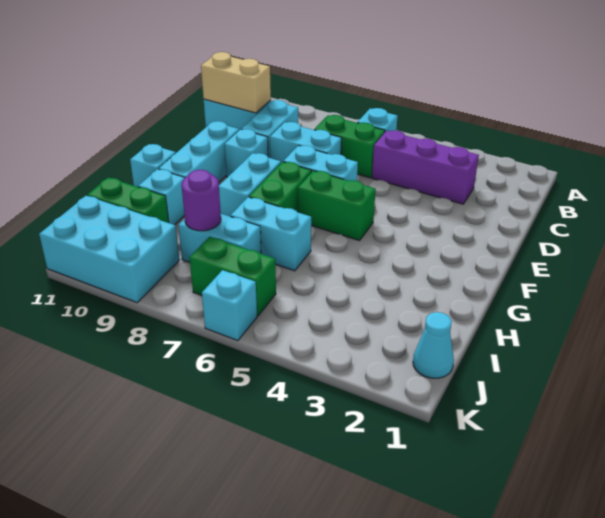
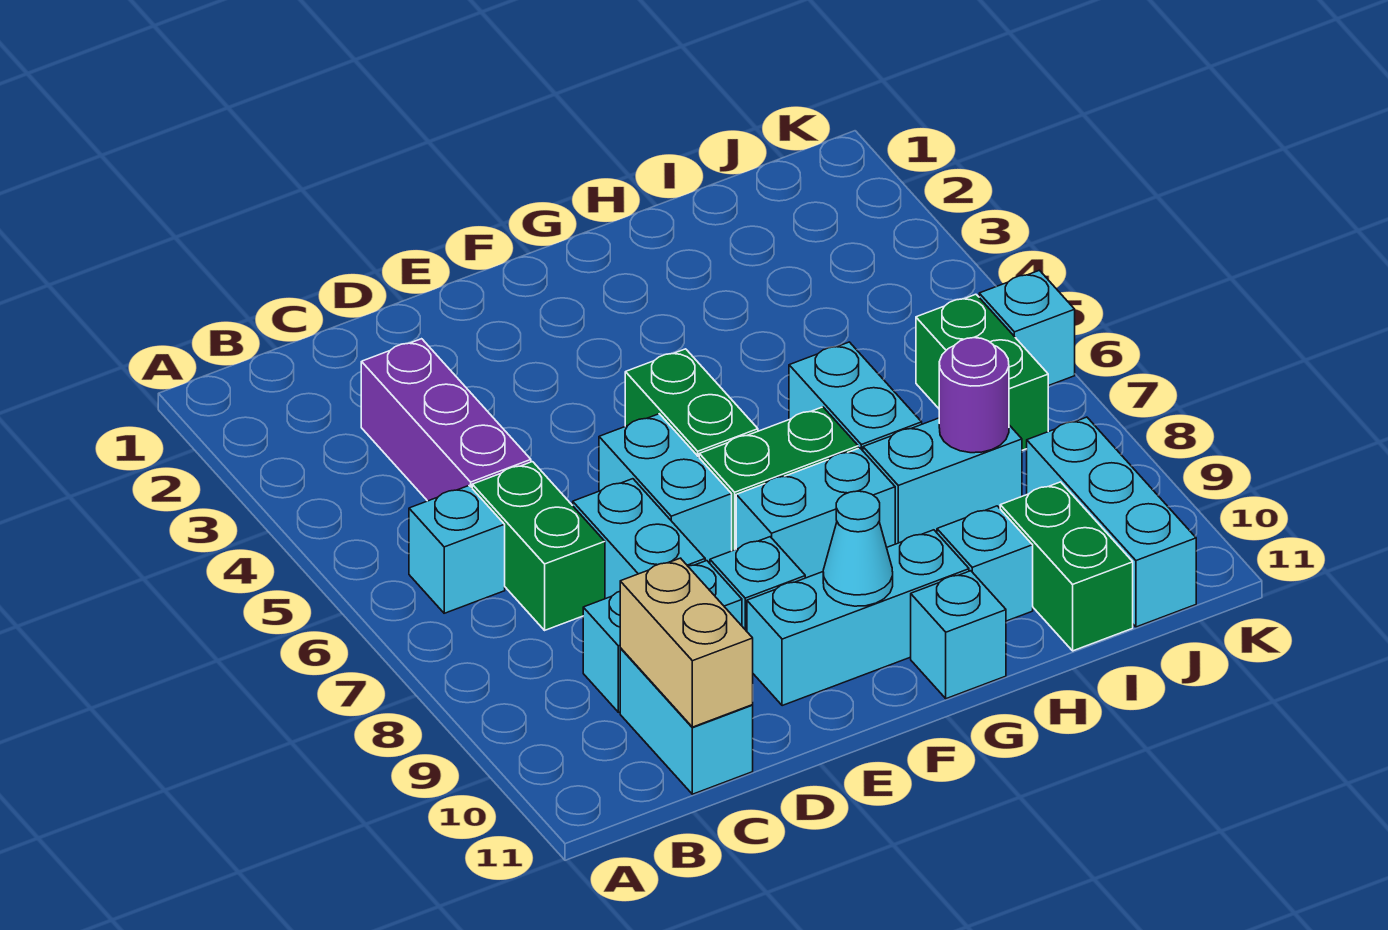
cyan 1x2 brick [178,214,261,262] -> cyan 1x2 brick turned to [863,418,1022,544]
cyan 1x1 cone [413,312,454,378] -> cyan 1x1 cone moved to [823,491,893,606]
cyan 2x3 brick [39,196,179,302] -> cyan 1x3 brick [1027,417,1196,627]

